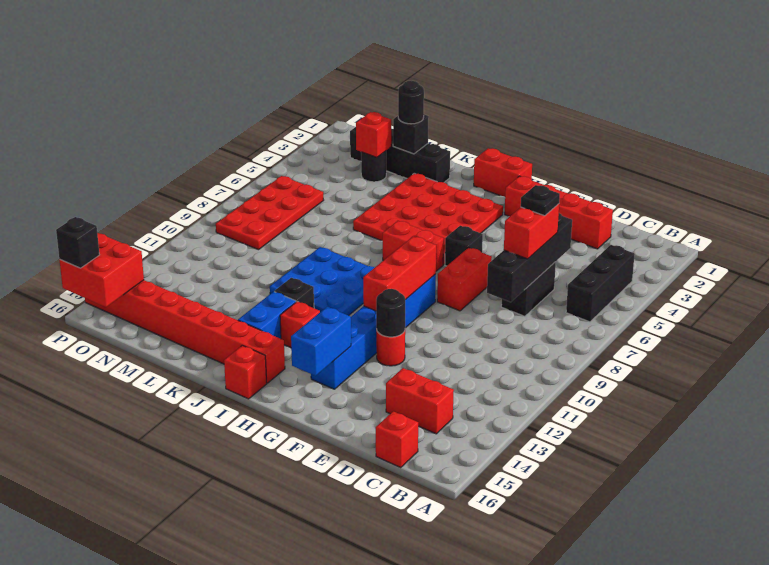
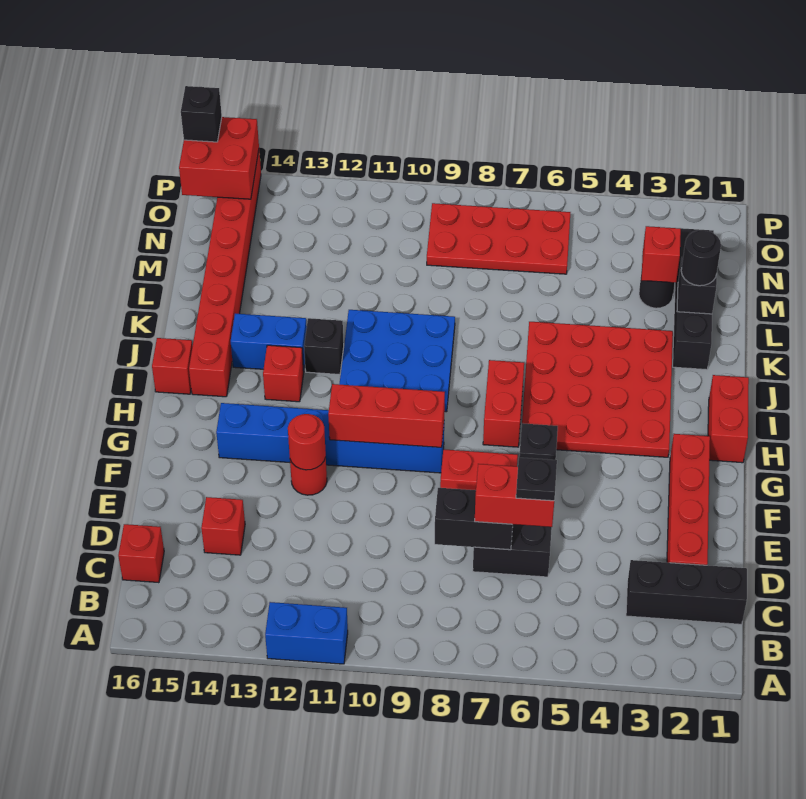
black 1x3 brick [566,245,635,322] -> black 1x3 brick moved to [626,560,747,624]
red 1x2 brick [386,368,454,434] -> red 1x1 brick [201,497,245,555]
black 1x4 brick [487,213,572,302] -> black 1x2 brick [435,488,513,550]
black 1x1 round brick [376,289,405,337] -> red 1x1 round brick [288,414,326,470]
blue 1x2 brick [291,307,351,376] -> blue 1x2 brick moved to [265,602,348,664]

